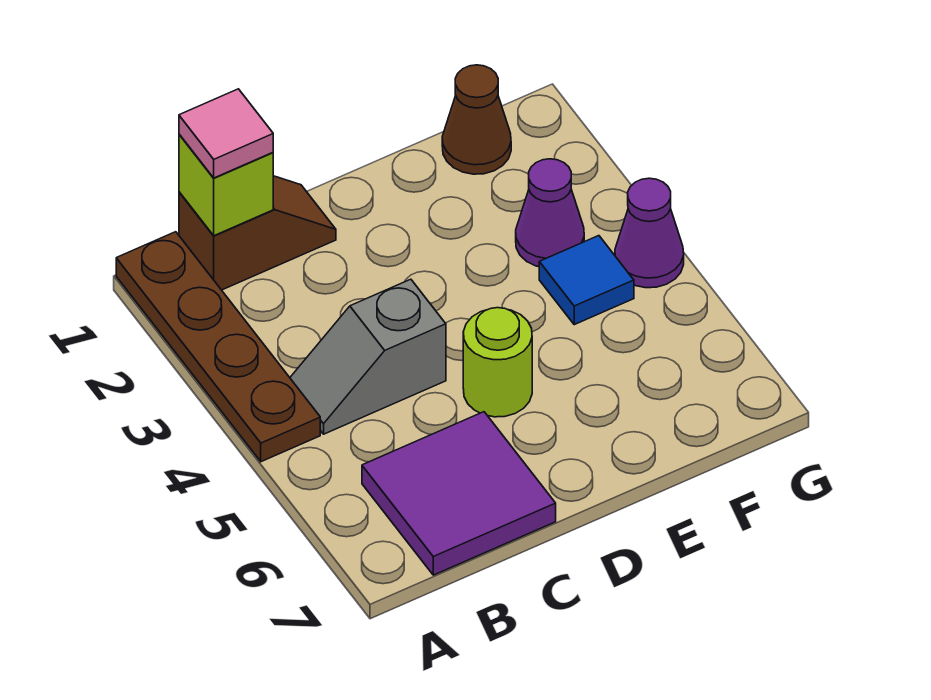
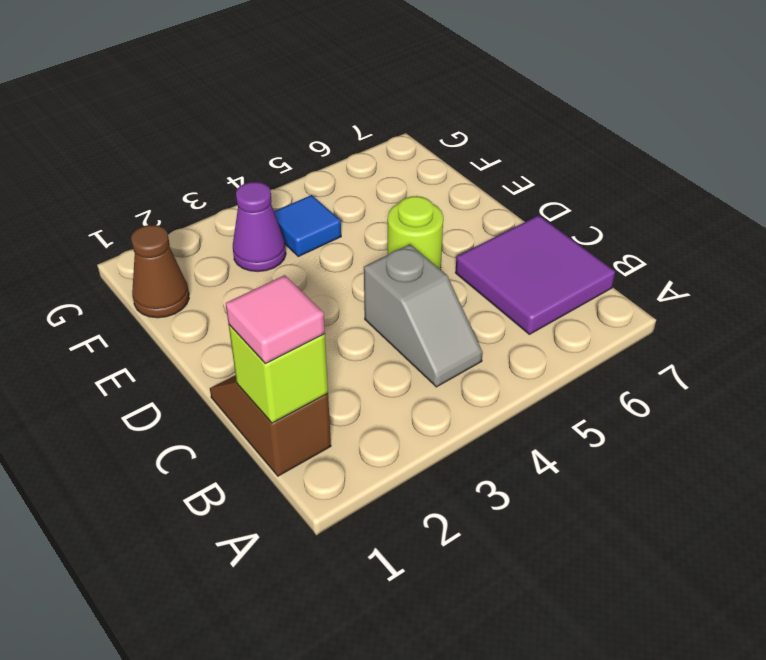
brown 1x4 plate [116,232,320,462] -> none
purple 1x1 cone [615,178,684,288] -> none

